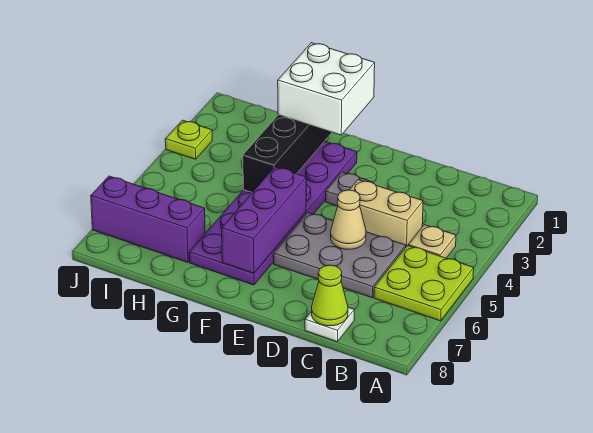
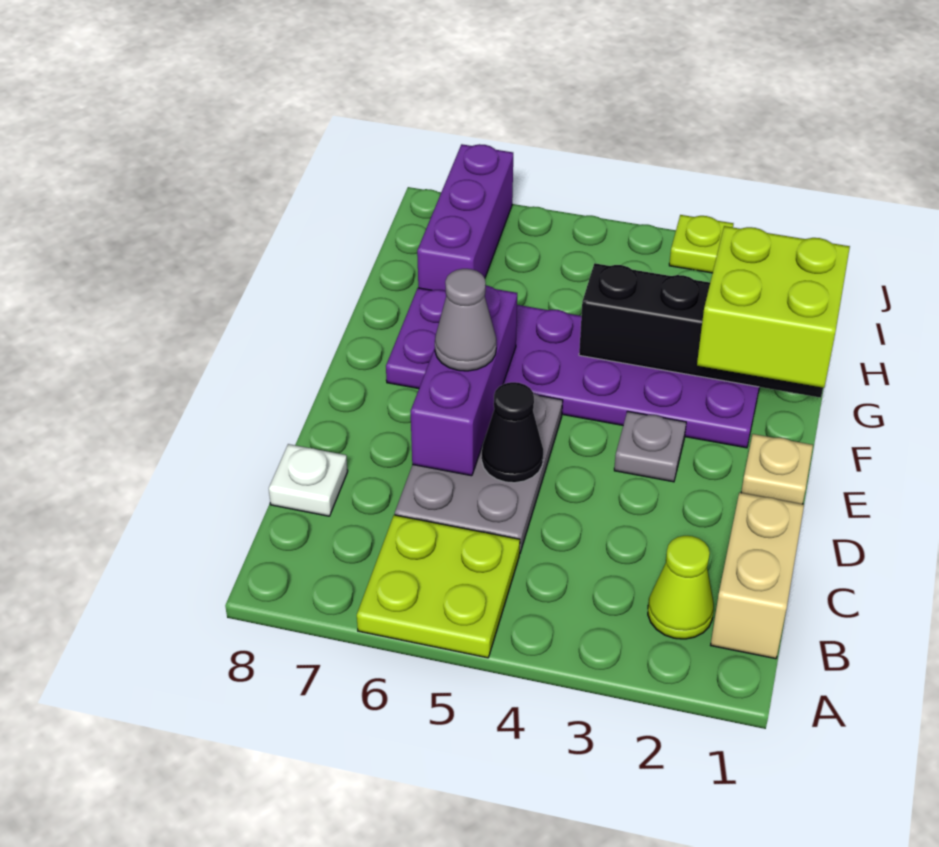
tan 1x1 plate [408,225,456,258] -> tan 1x1 plate moved to [741,434,813,504]
tan 1x2 brick [350,180,423,247] -> tan 1x2 brick moved to [711,493,804,659]
lime 1x1 cone [312,265,348,326] -> lime 1x1 cone moved to [648,536,714,639]
tan 1x1 cone [331,190,366,249] -> black 1x1 cone [482,382,543,483]
none -> grey 1x1 cone [435,269,496,371]
white 2x2 brick [278,43,375,135] -> lime 2x2 brick [697,226,850,388]
purple 1x3 brick [222,167,306,274] -> purple 1x3 brick turned to [411,285,517,476]

